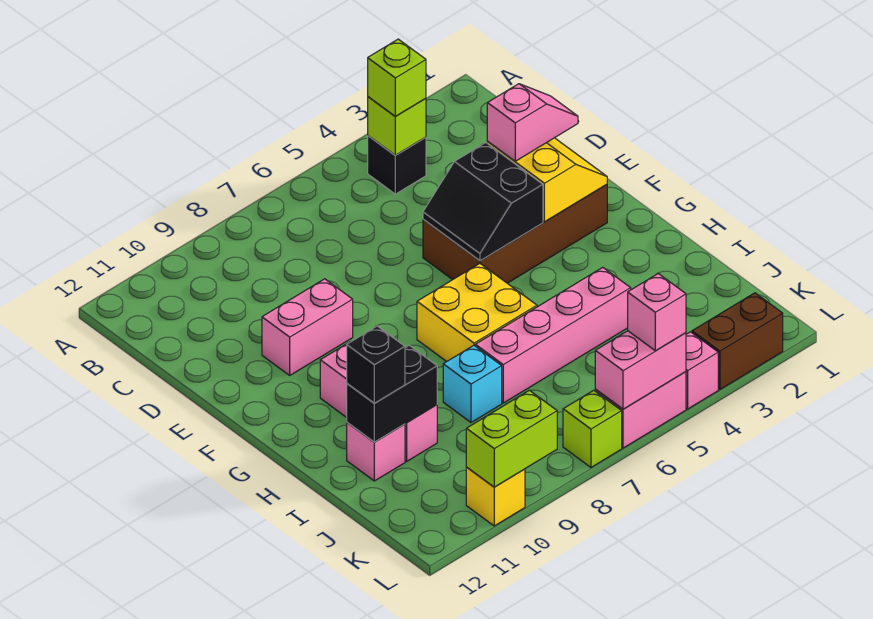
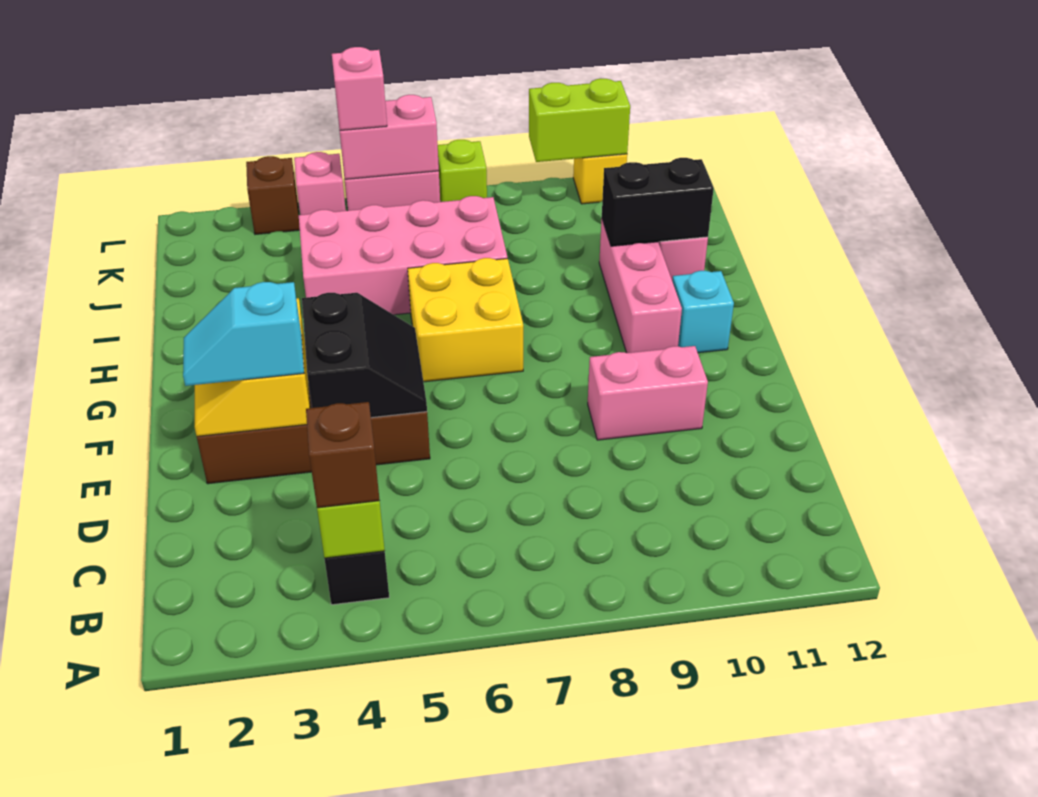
lime 1x1 brick [368,39,426,116] -> brown 1x1 brick [306,402,380,508]
pink 1x2 slope [487,84,578,161] -> cyan 1x2 slope [183,282,304,386]
pink 1x4 brick [475,267,631,403] -> pink 2x4 brick [299,196,507,315]
cyan 1x1 brick [443,345,502,422] -> cyan 1x1 brick moved to [672,271,734,353]
black 1x1 brick [347,326,405,403] -> none
brown 1x2 brick [692,293,783,390] -> brown 1x1 brick [246,156,300,234]

